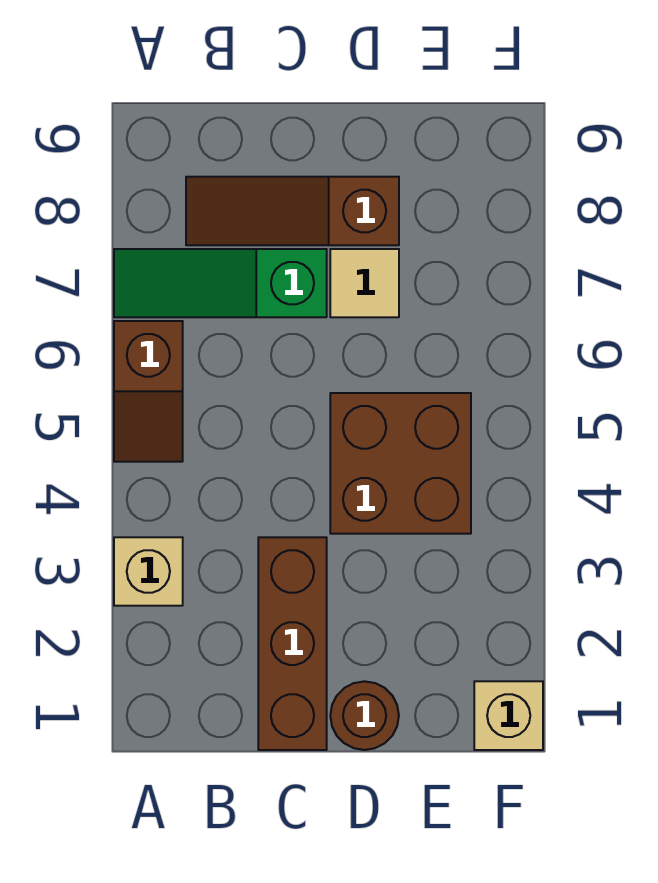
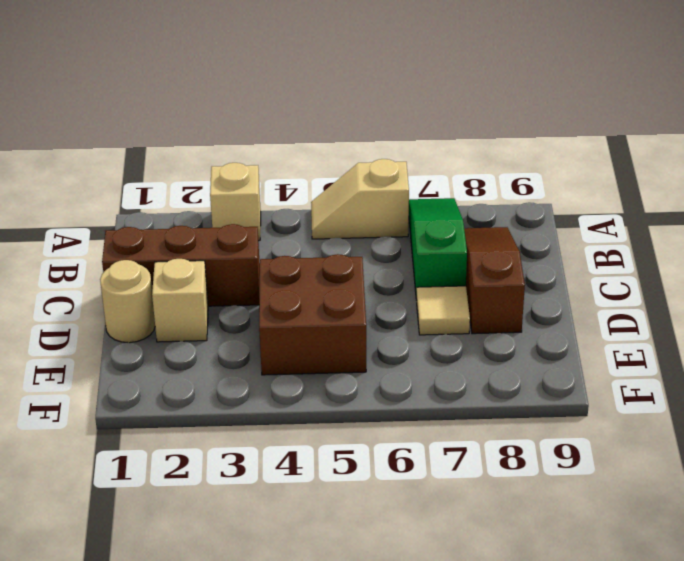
brown 1x2 slope [114,321,183,462] -> tan 1x2 slope [311,159,409,239]
brown 1x1 round brick [330,681,399,750] -> tan 1x1 round brick [100,260,155,343]
tan 1x1 brick [474,681,543,750] -> tan 1x1 brick moved to [152,259,208,342]

